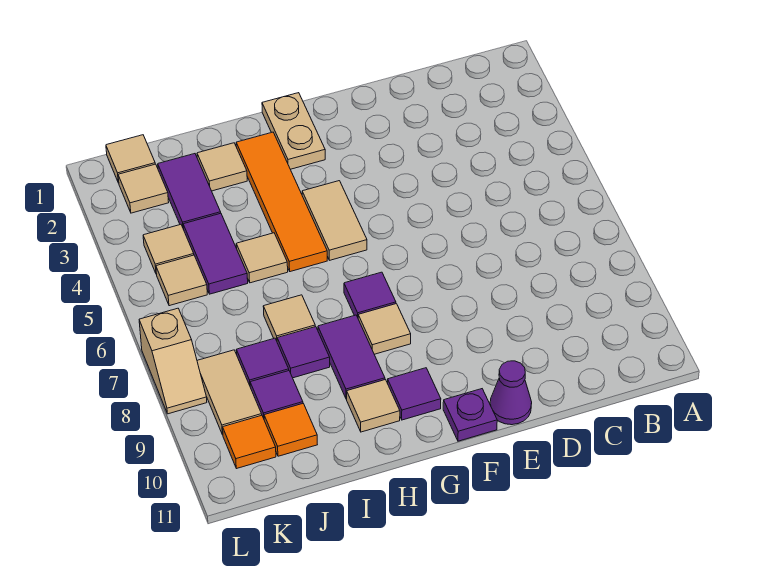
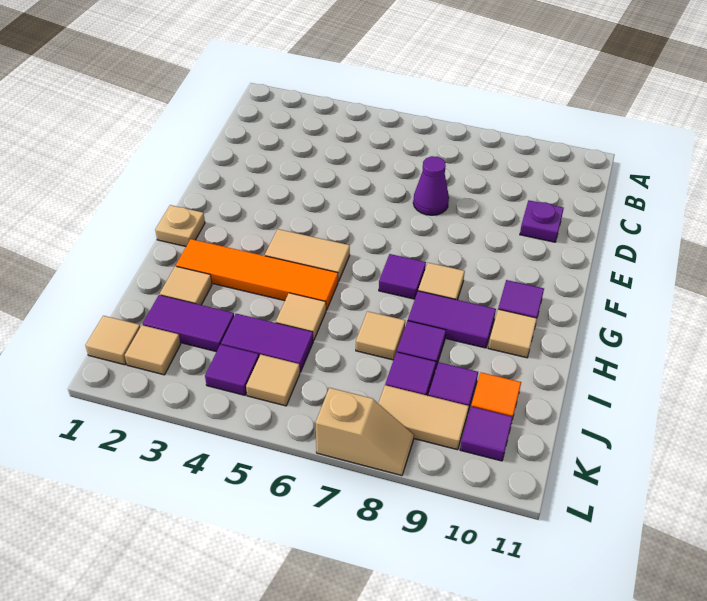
purple 1x1 cone [490,361,532,425] -> purple 1x1 cone moved to [413,156,449,215]
purple 1x1 plate [443,389,497,441] -> purple 1x1 plate moved to [520,200,564,242]
tan 1x2 plate [262,93,325,169] -> tan 1x1 plate [155,205,205,247]
tan 1x1 tile [143,225,194,274] -> purple 1x1 tile [205,345,259,395]
orange 1x1 tile [223,415,276,469] -> purple 1x1 tile [460,406,513,461]

